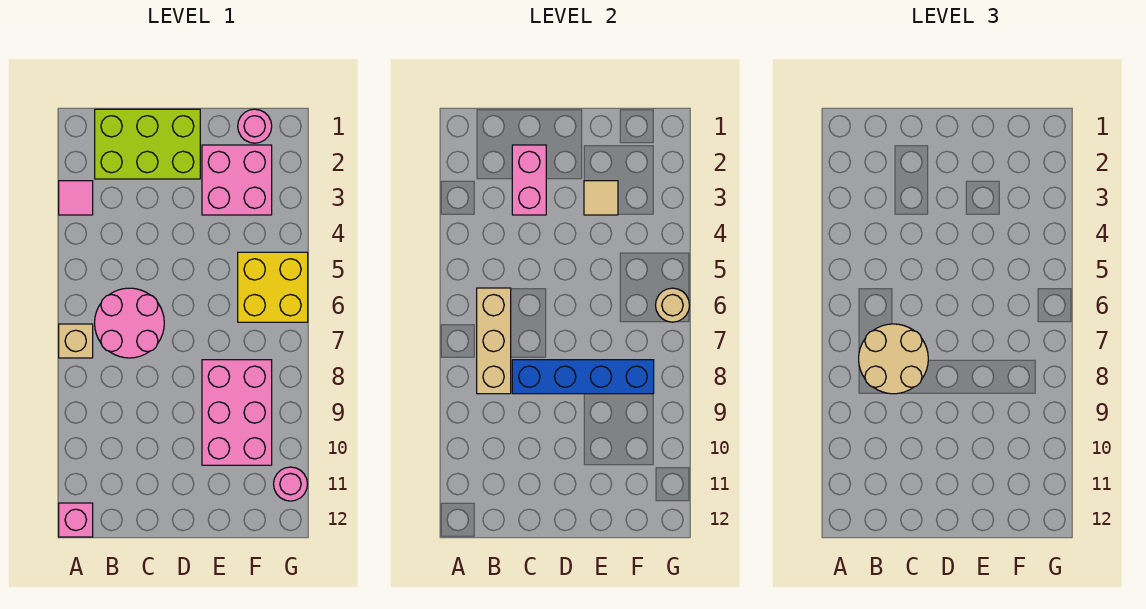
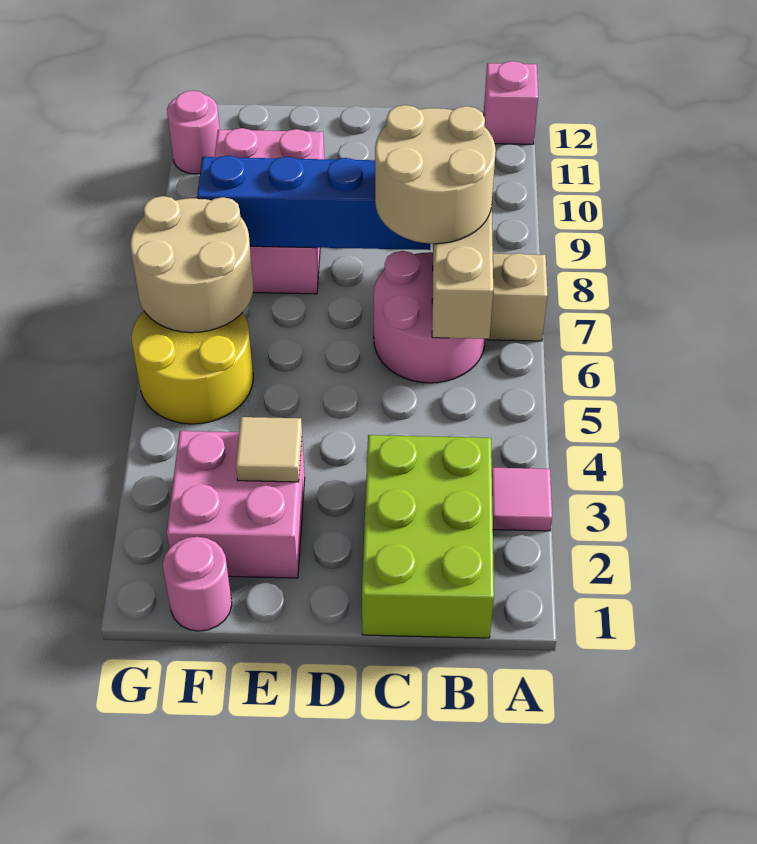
lime 2x3 brick [95,109,200,179] -> lime 2x3 brick turned to [362,435,494,638]
pink 1x2 brick [512,145,546,215] -> none
yellow 2x2 brick [238,252,308,322] -> yellow 2x2 round brick [132,311,253,424]
tan 1x1 round brick [656,288,689,322] -> tan 2x2 round brick [130,196,253,333]

